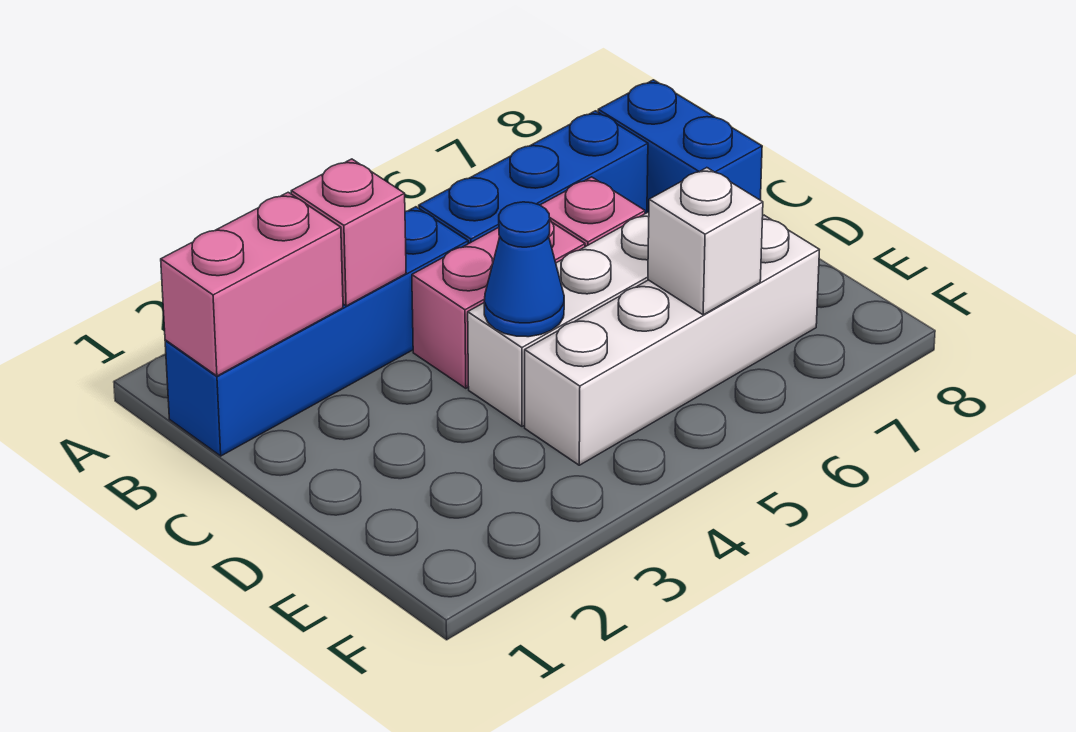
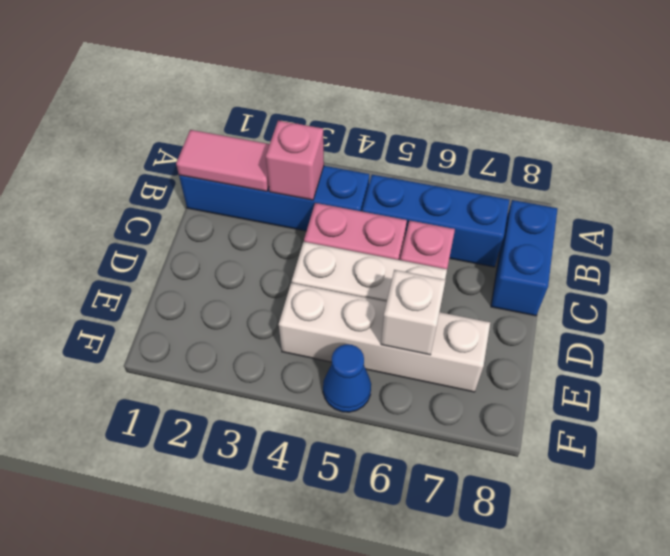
pink 1x2 brick [161,192,343,376] -> pink 1x2 tile [176,130,270,192]
blue 1x1 cone [484,202,564,337] -> blue 1x1 cone moved to [323,344,371,412]

